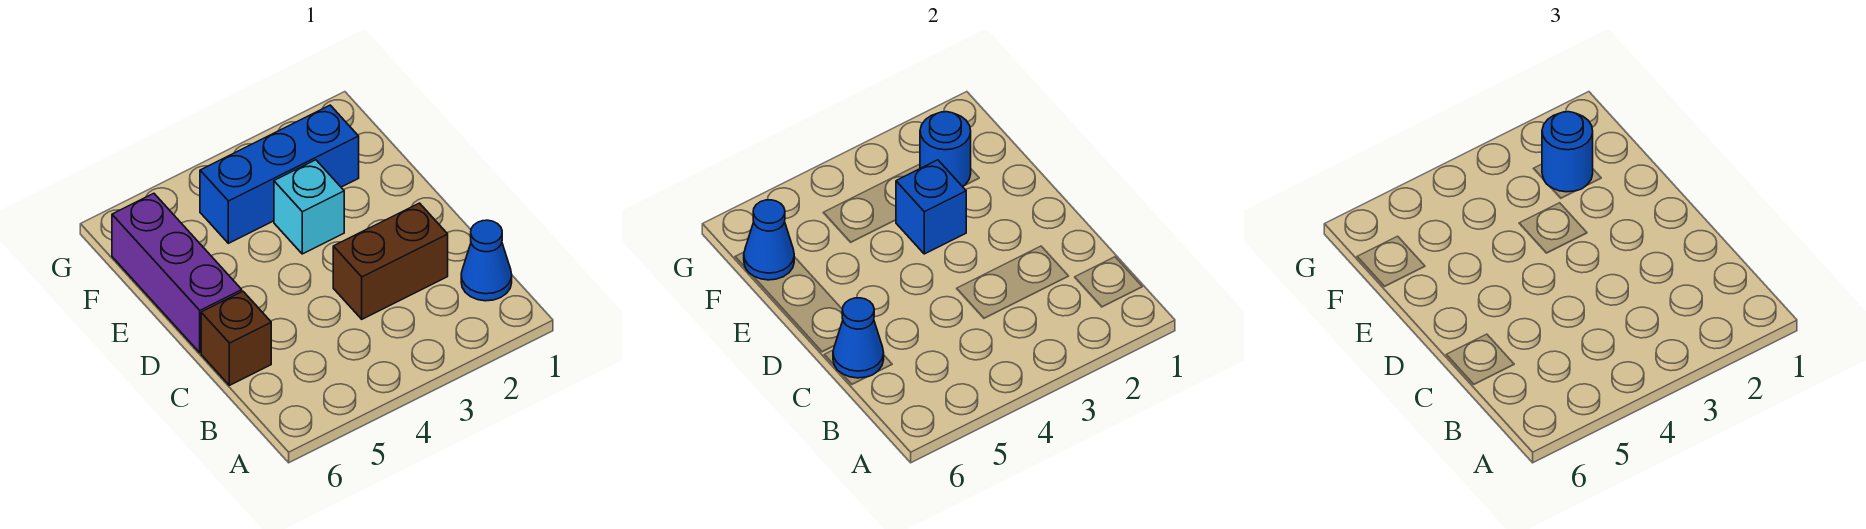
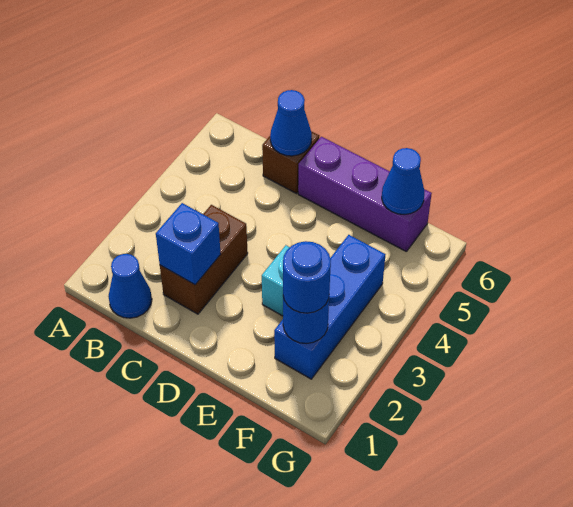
blue 1x1 brick [896,160,966,254] -> blue 1x1 brick moved to [156,203,221,285]

